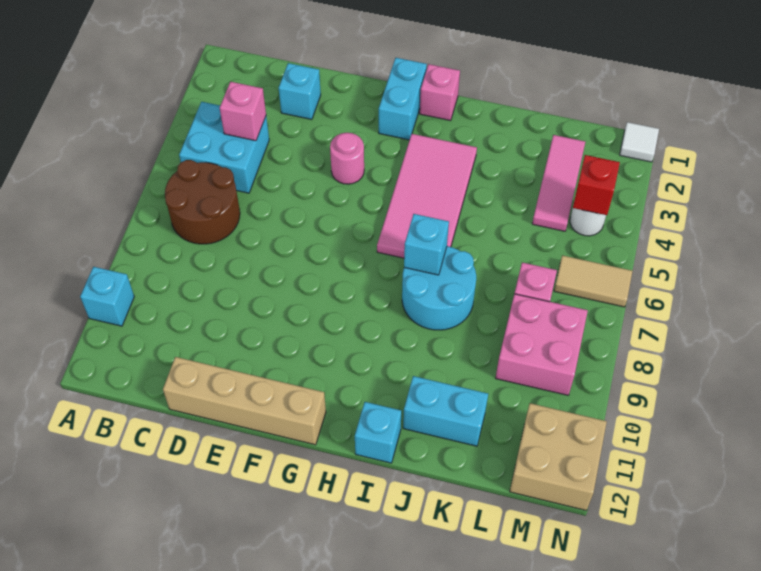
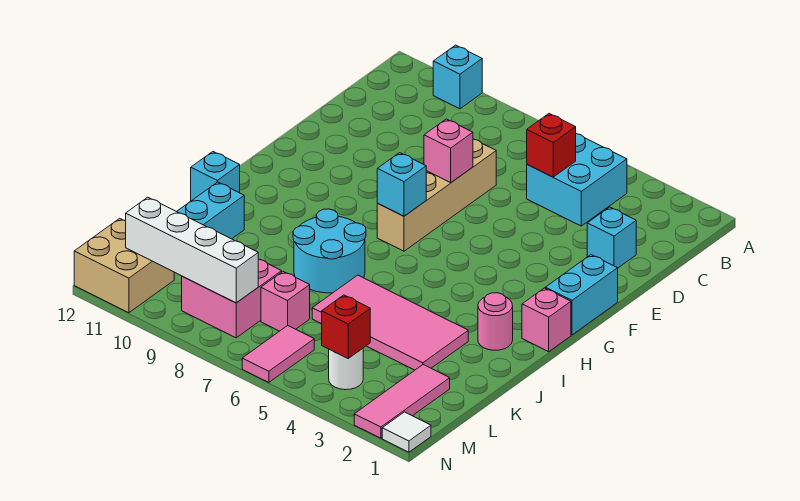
brown 2x2 round brick [165,160,240,244] -> none
pink 1x1 brick [220,82,266,141] -> pink 1x1 brick moved to [424,119,473,183]
none -> red 1x1 brick [527,114,576,177]
tan 1x4 brick [163,357,326,445] -> tan 1x4 brick moved to [377,139,496,251]
pink 1x1 round brick [330,133,364,184] -> pink 1x1 round brick moved to [478,293,513,350]
cyan 1x2 brick [379,58,427,140] -> cyan 1x2 brick turned to [545,255,618,335]
pink 2x4 tile [377,134,477,258] -> pink 2x4 tile moved to [312,275,468,370]
cyan 1x1 brick [404,214,449,275] -> cyan 1x1 brick moved to [377,153,426,216]
pink 1x3 tile [532,135,585,231] -> pink 1x3 tile turned to [354,365,450,438]
tan 1x2 tile [554,255,632,307] -> pink 1x2 tile [242,326,314,382]
none -> white 1x4 brick [126,197,258,303]

